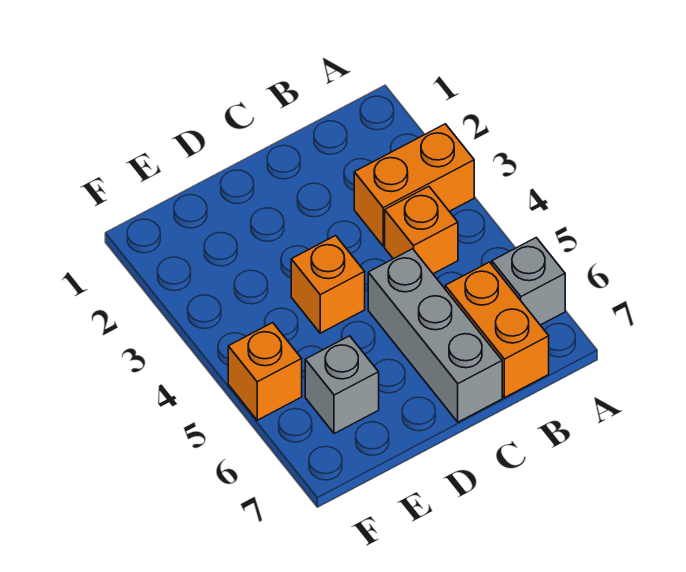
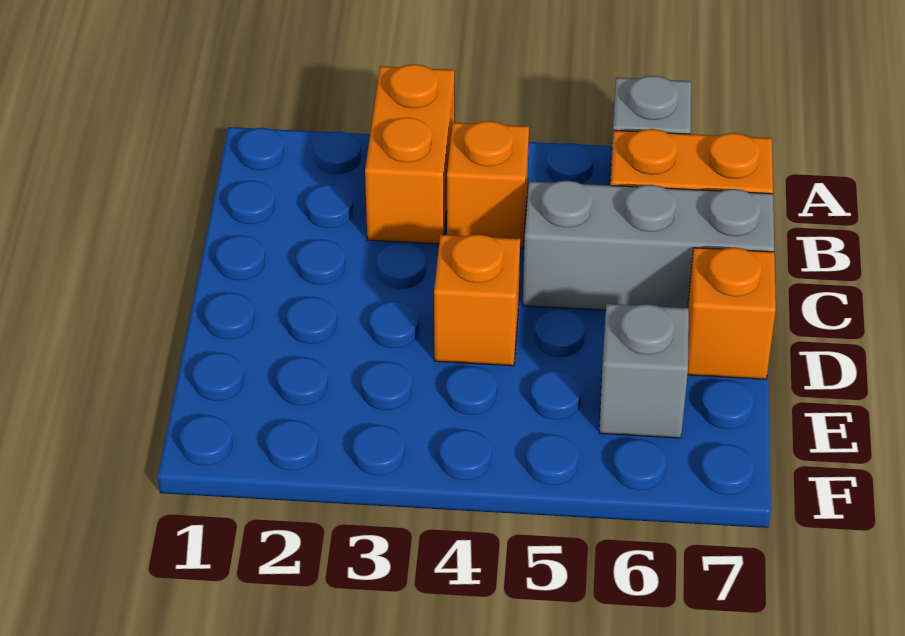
orange 1x1 brick [228,323,302,420] -> orange 1x1 brick moved to [688,247,776,379]

